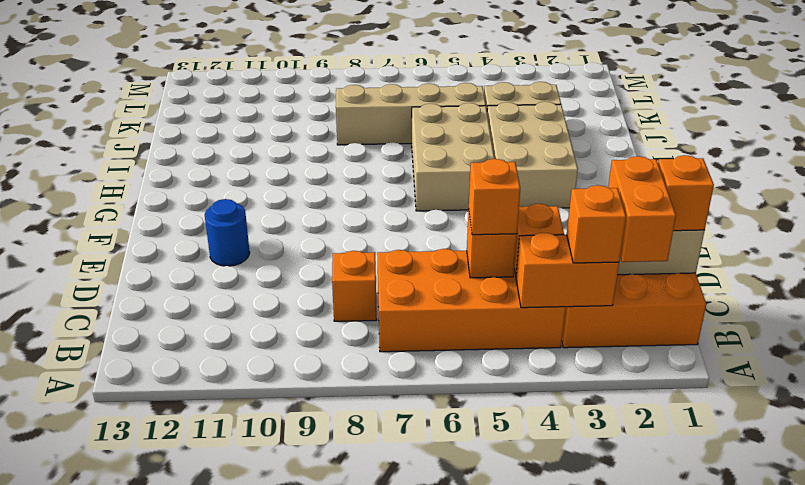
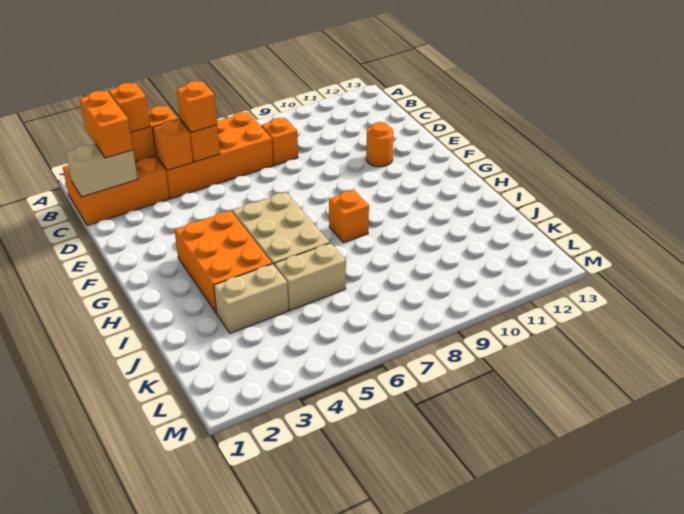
orange 1x1 brick [658,155,714,231] -> orange 1x1 brick moved to [329,190,369,243]
blue 1x1 round brick [205,199,250,266] -> orange 1x1 round brick [366,122,394,167]
tan 2x3 brick [487,102,578,208] -> orange 2x3 brick [175,211,272,313]
tan 1x4 brick [336,83,486,145] -> tan 1x2 brick [274,243,346,310]

